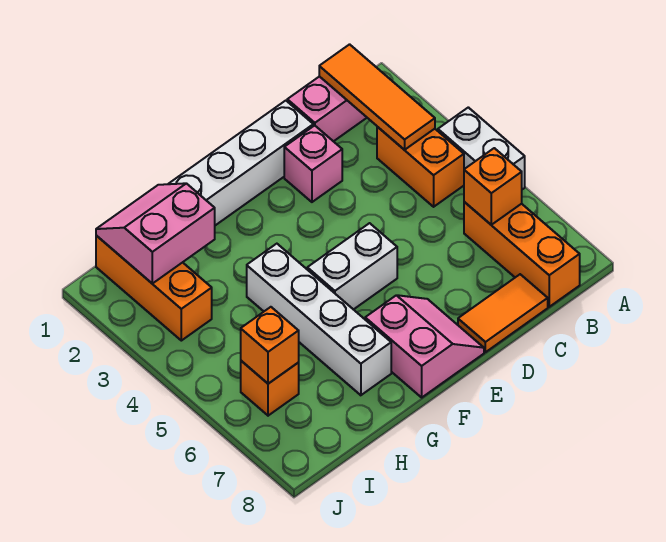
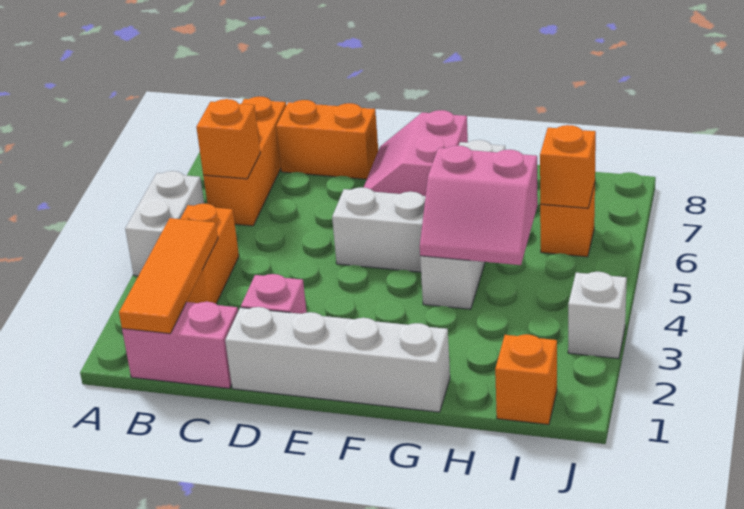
orange 1x2 tile [458,274,548,352] -> orange 1x2 brick [276,100,378,179]
pink 2x2 slope [96,183,215,283] -> pink 2x2 slope moved to [420,145,538,265]
orange 1x3 brick [96,235,212,341] -> orange 1x1 brick [495,334,557,425]
none -> white 1x1 brick [568,272,627,359]

